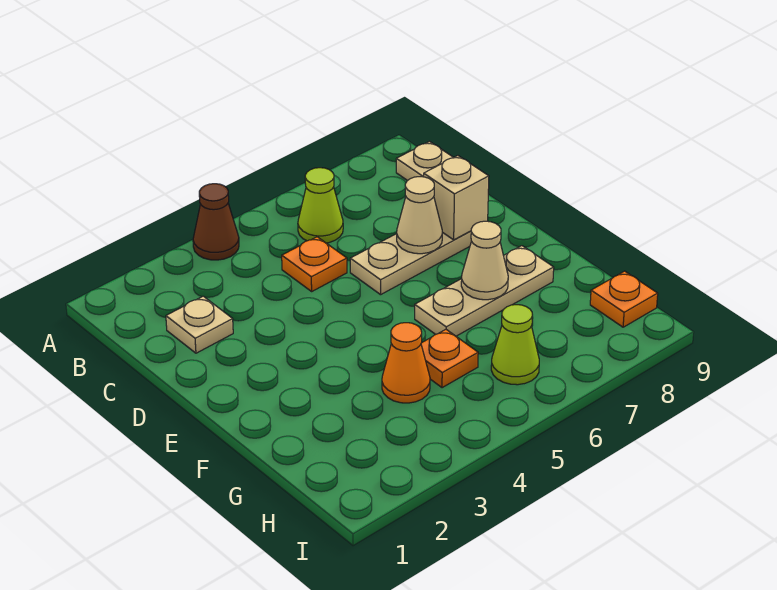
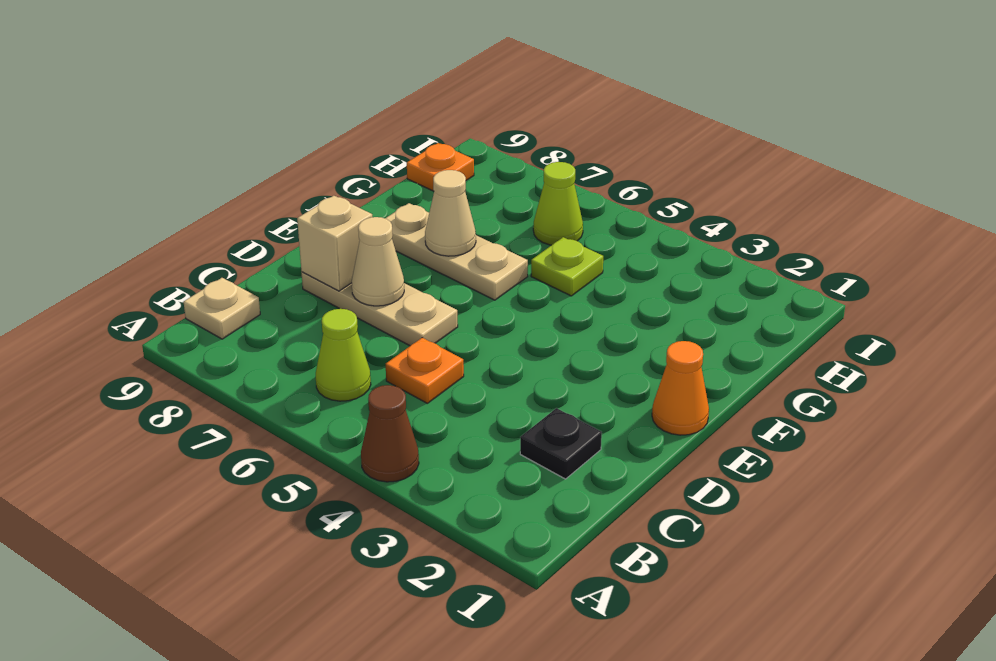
tan 1x1 plate [166,296,233,353] -> black 1x1 plate [520,408,602,479]
orange 1x1 cone [382,323,430,403] -> orange 1x1 cone moved to [652,341,709,435]
orange 1x1 plate [421,329,478,388] -> lime 1x1 plate [531,237,603,296]

